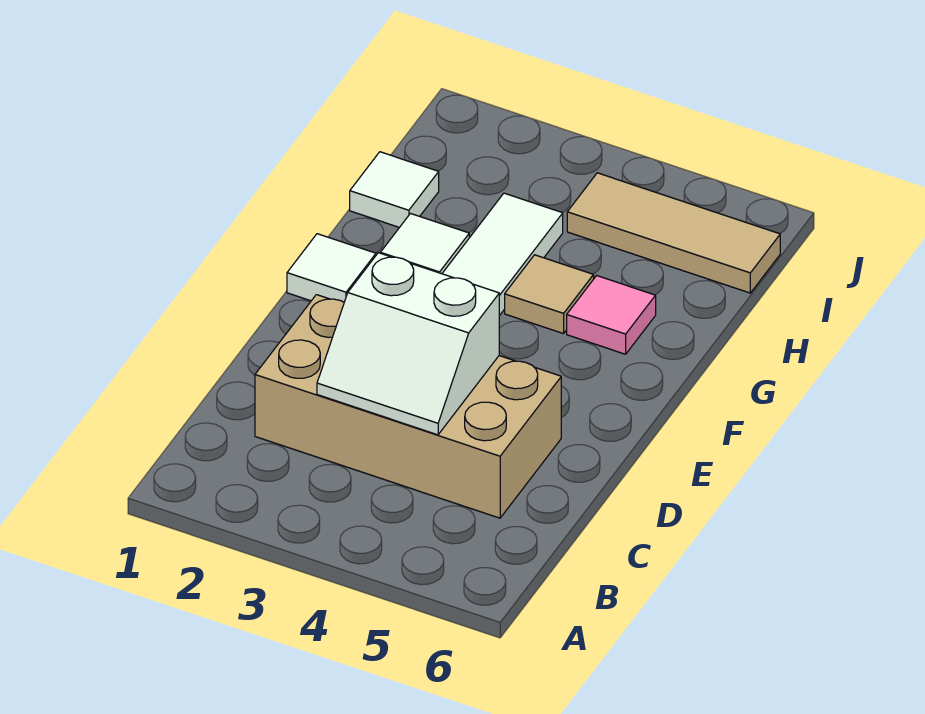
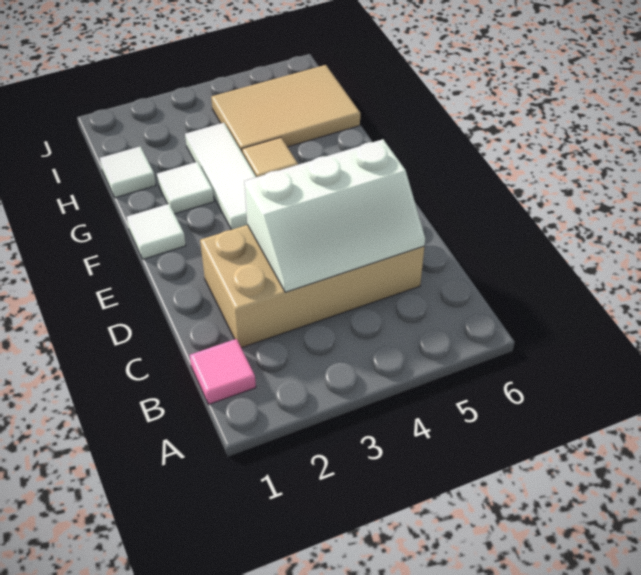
white 2x2 slope [317,253,499,435] -> white 2x3 slope [244,139,425,292]
pink 1x1 tile [567,276,656,354] -> pink 1x1 tile moved to [190,339,256,404]
tan 1x3 tile [567,173,780,293] -> tan 2x3 tile [211,65,360,152]

